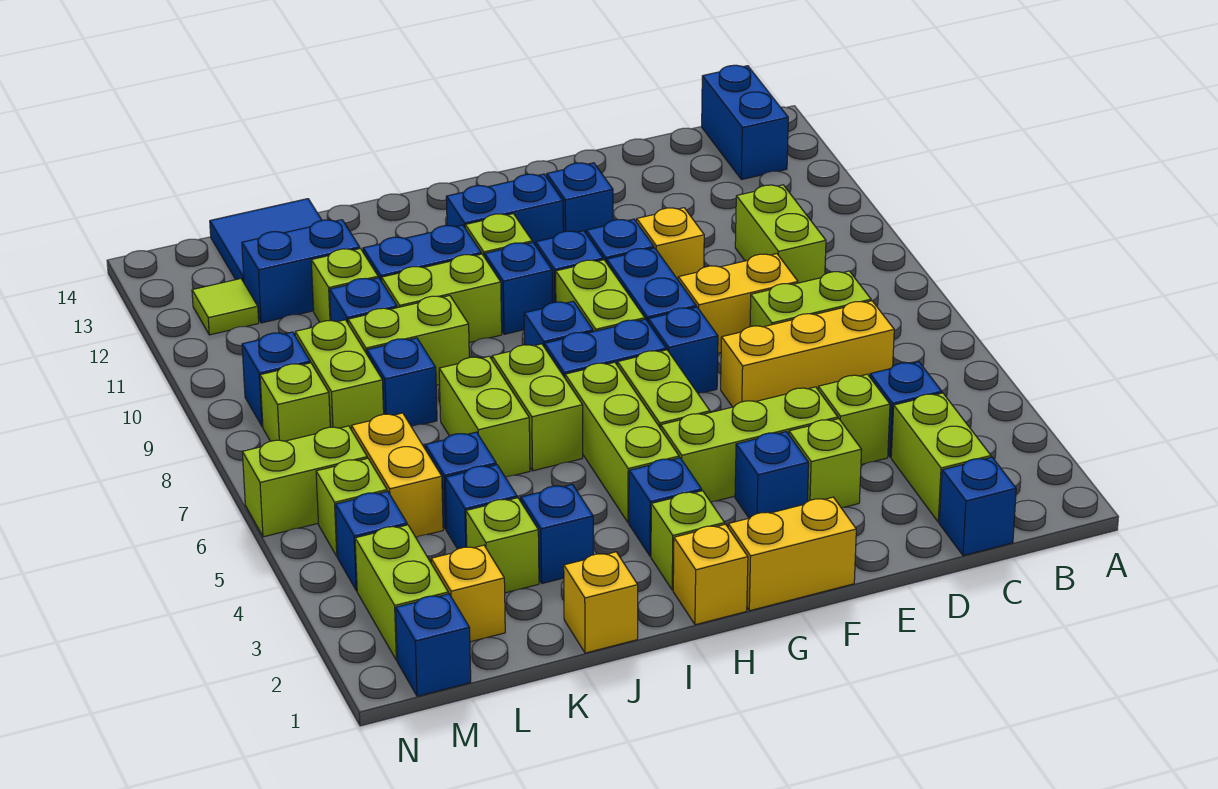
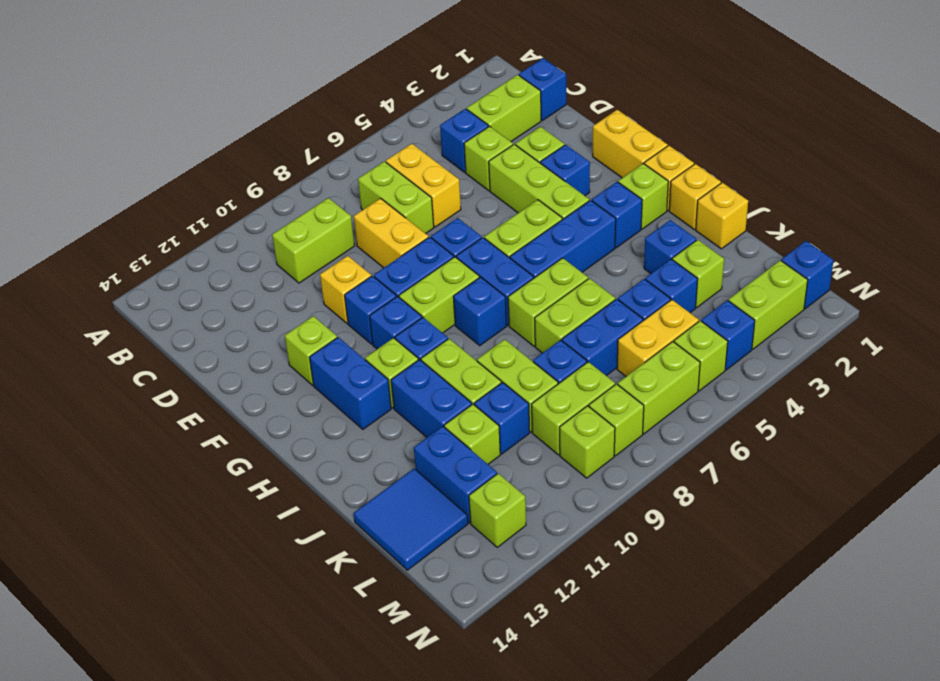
blue 1x2 brick [702,65,788,180] -> blue 1x2 brick moved to [562,299,643,376]
yellow 1x3 brick [721,301,894,407] -> yellow 1x2 brick [386,144,461,227]
blue 1x1 brick [547,163,613,233] -> lime 1x1 brick [285,316,337,385]
lime 1x3 brick [565,362,679,523] -> blue 1x3 brick [510,200,616,278]
yellow 1x1 brick [431,545,505,642] -> yellow 1x1 brick moved to [669,164,721,230]
lime 1x2 brick [242,426,367,537] -> lime 1x2 brick turned to [618,342,700,434]
blue 1x1 brick [242,332,310,427] -> lime 1x1 brick [560,406,615,478]
lime 1x1 tile [192,279,259,335] -> lime 1x1 brick [469,473,526,547]

